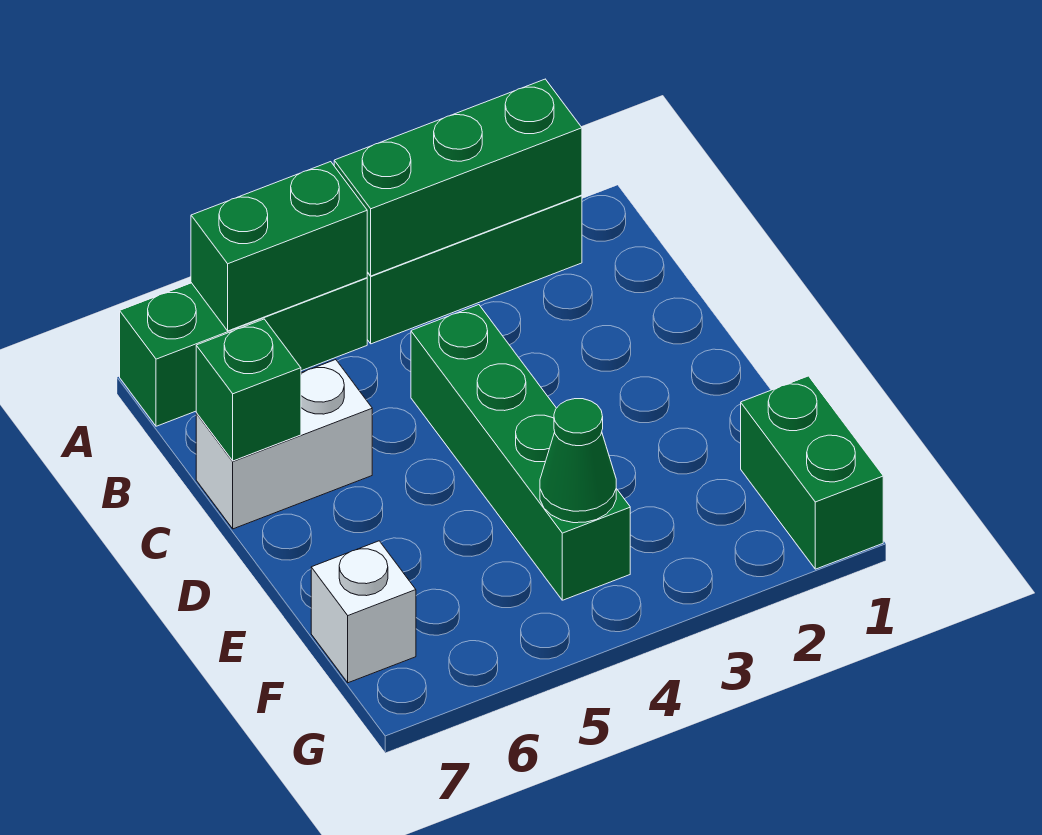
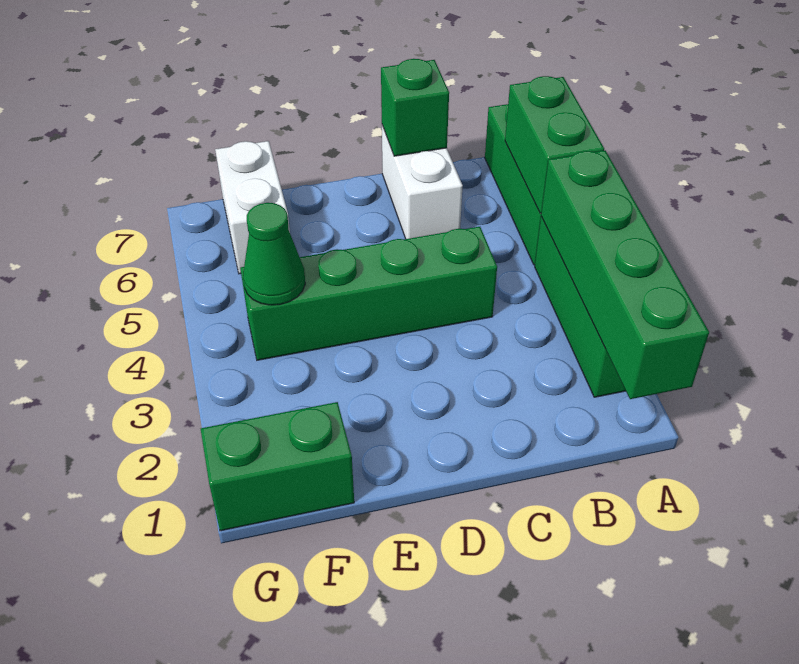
green 1x3 brick [334,79,582,276] -> green 1x4 brick [541,150,709,399]
white 1x1 brick [311,541,416,683] -> white 1x2 brick [215,141,290,274]

